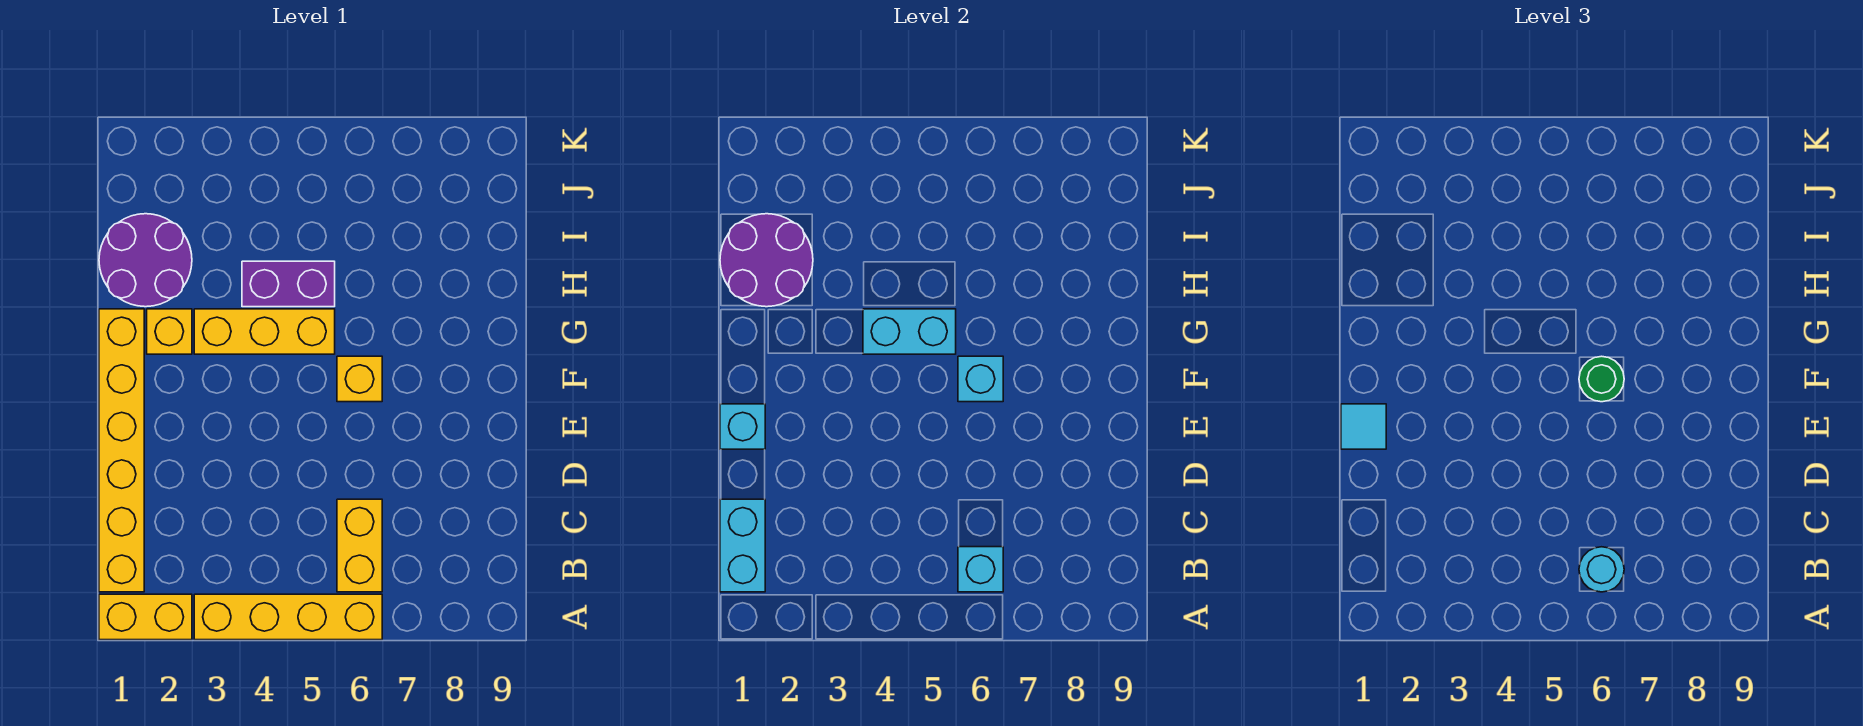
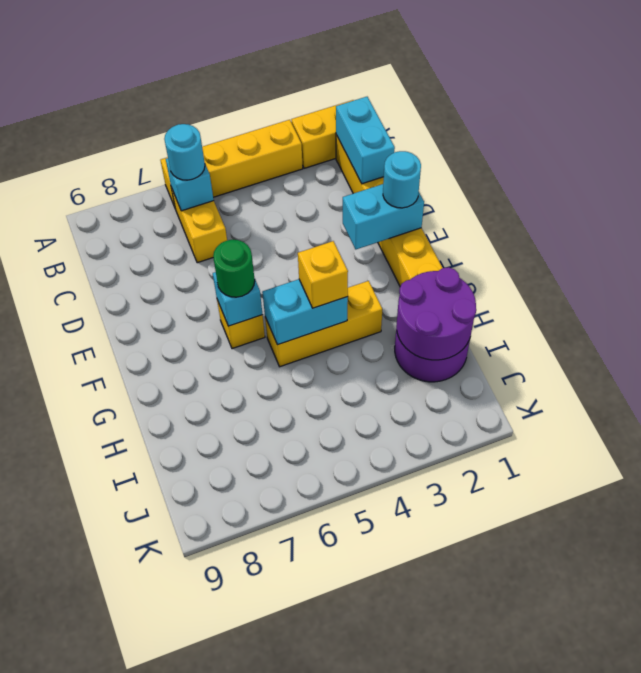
cyan 1x1 brick [720,404,765,449] -> cyan 1x2 brick [343,184,424,249]
cyan 1x1 tile [1341,404,1386,449] -> cyan 1x1 round brick [383,151,421,208]
yellow 1x1 brick [147,309,192,354] -> yellow 1x1 brick moved to [298,241,348,308]
purple 1x2 brick [242,261,335,307] -> none

